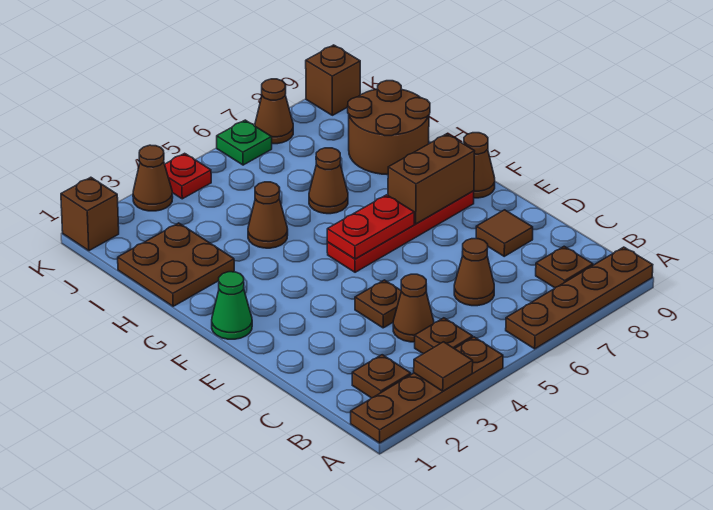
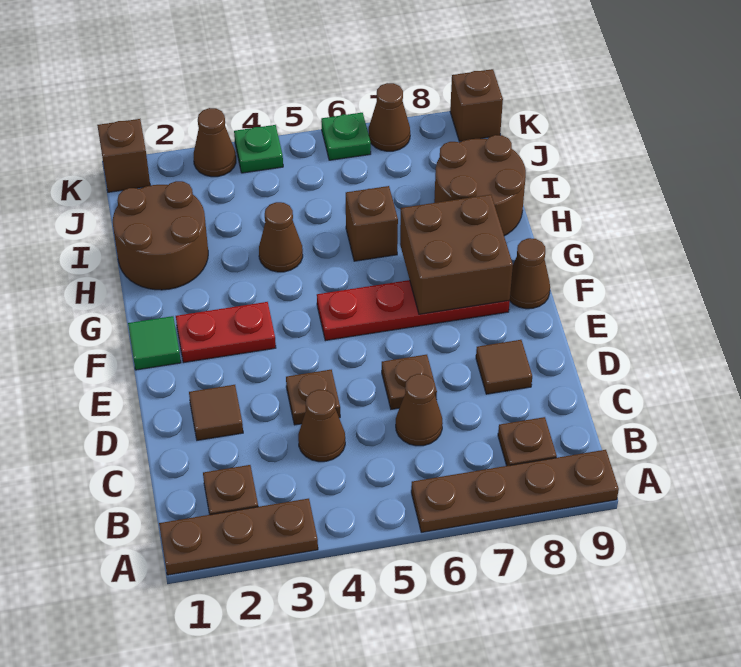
brown 1x4 plate [351,337,503,443] -> brown 1x3 plate [159,499,318,575]
brown 1x1 tile [414,342,473,391] -> brown 1x1 tile moved to [189,385,243,440]
brown 1x1 plate [415,318,473,354] -> brown 1x1 plate moved to [382,355,437,409]
green 1x1 cone [212,272,252,339] -> green 1x1 tile [128,316,181,370]
red 1x2 plate [327,195,414,259] -> red 1x2 plate moved to [176,302,276,363]
brown 1x2 brick [388,134,475,224] -> brown 2x2 brick [400,195,513,314]
brown 2x2 plate [118,223,234,306] -> brown 2x2 round brick [113,181,208,290]
brown 1x1 cone [309,148,348,214] -> brown 1x1 brick [346,186,398,261]
red 1x1 plate [165,153,211,199] -> green 1x1 plate [234,125,283,173]

